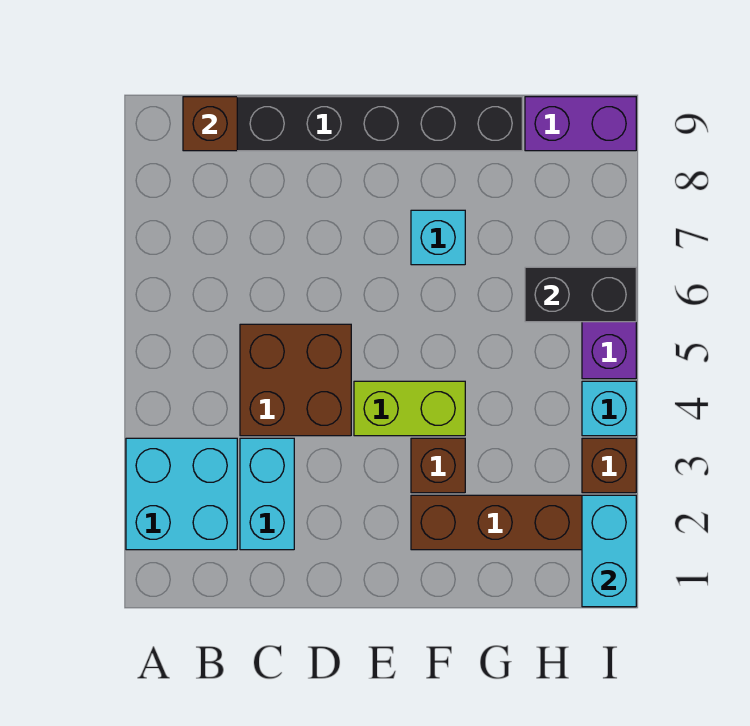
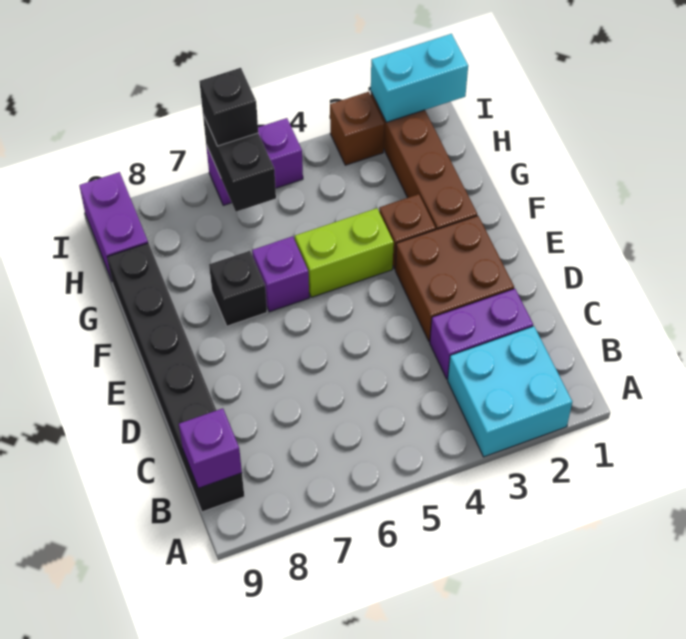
brown 1x1 brick [183,97,237,151] -> purple 1x1 brick [179,408,242,488]
cyan 1x2 brick [240,438,294,550] -> purple 1x2 brick [430,289,533,379]
brown 2x2 brick [240,324,351,436] -> brown 2x2 brick moved to [395,216,514,342]
lime 1x2 brick [354,381,465,436] -> lime 1x2 brick turned to [295,208,394,297]
none -> purple 1x1 brick [252,236,309,312]
cyan 1x1 brick [411,210,465,265] -> black 1x1 brick [209,251,267,326]
cyan 1x1 brick [582,381,636,436] -> none
none -> black 1x1 brick [199,68,258,146]

